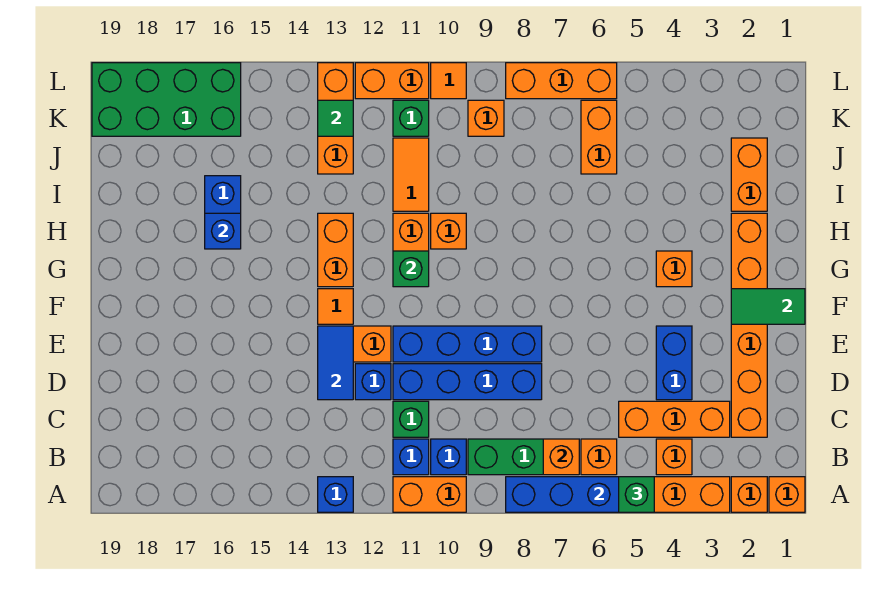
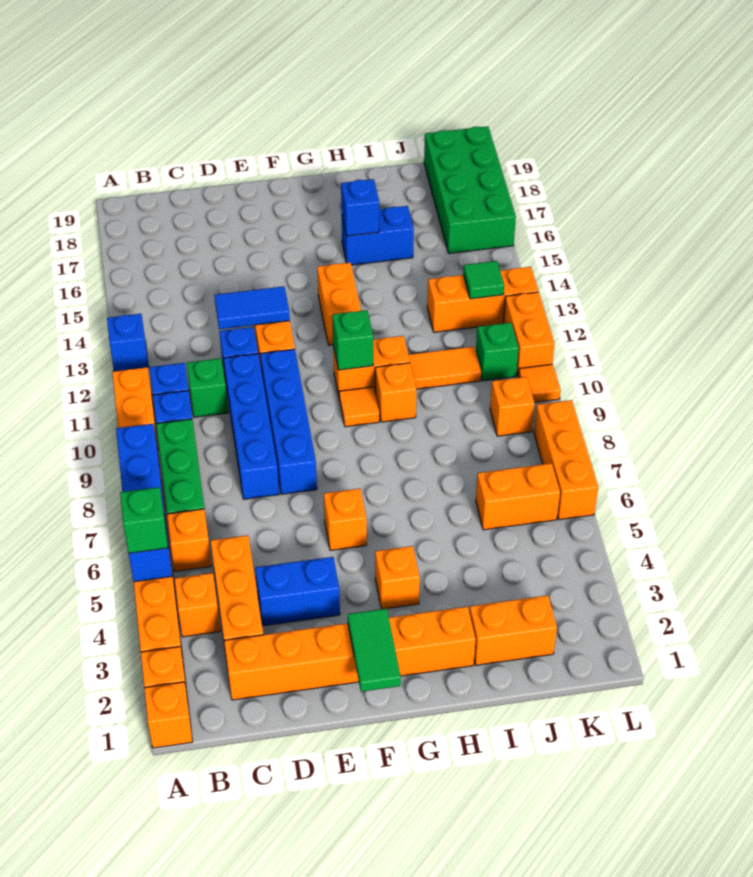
orange 1x1 brick [543,439,579,475] -> orange 1x1 brick moved to [324,489,367,550]
orange 1x1 tile [318,289,353,324] -> orange 1x1 tile moved to [339,387,379,427]
orange 1x2 brick [318,213,353,287] -> orange 1x2 brick turned to [317,263,361,345]

